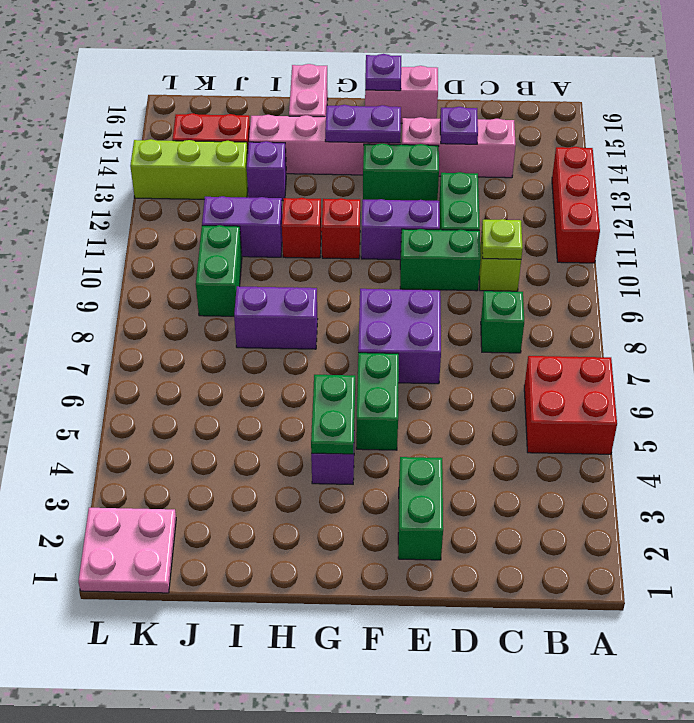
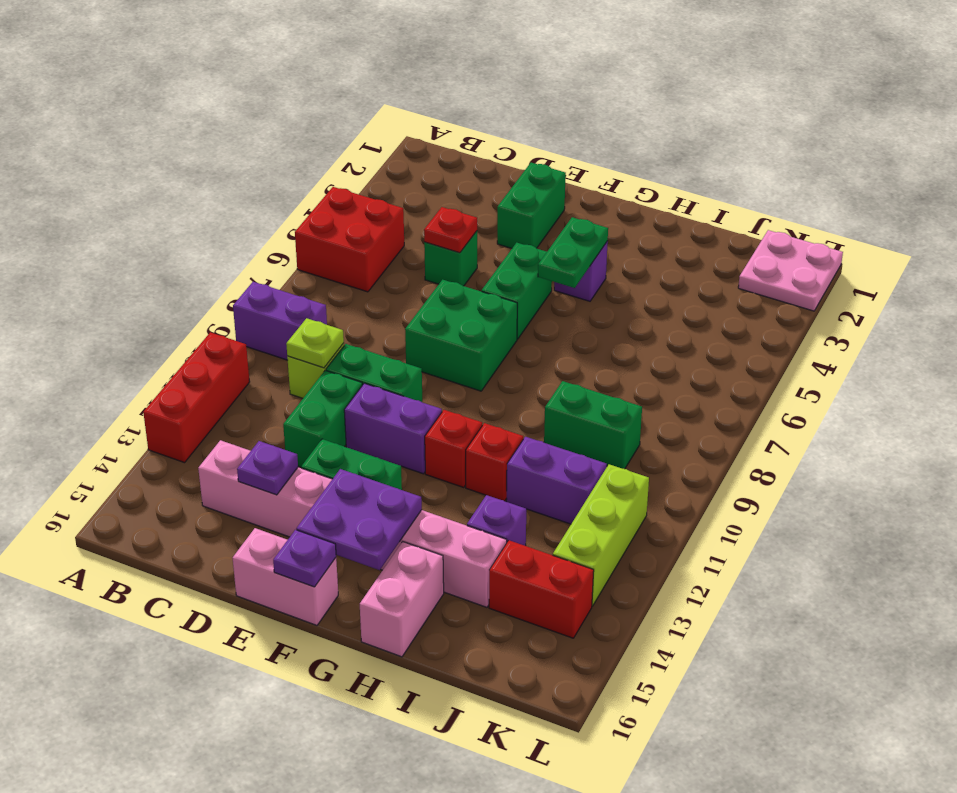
green 1x1 brick [481,291,524,353] -> green 1x1 brick moved to [424,231,477,286]
none -> red 1x1 plate [424,207,477,253]
purple 2x2 brick [358,289,441,384] -> green 2x2 brick [405,280,517,391]
purple 1x2 plate [325,105,401,143] -> purple 2x2 plate [296,469,422,570]
purple 1x2 brick [234,286,318,349] -> purple 1x2 brick moved to [233,282,327,360]
green 1x2 brick [196,225,242,316] -> green 1x2 brick turned to [544,381,642,469]
lime 1x3 brick [130,139,248,199] -> lime 1x3 brick turned to [553,464,649,606]

